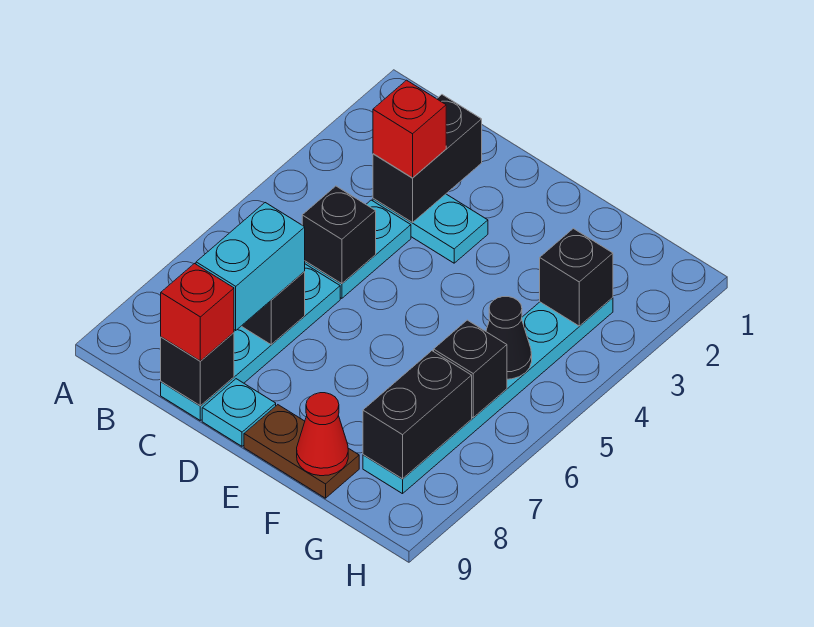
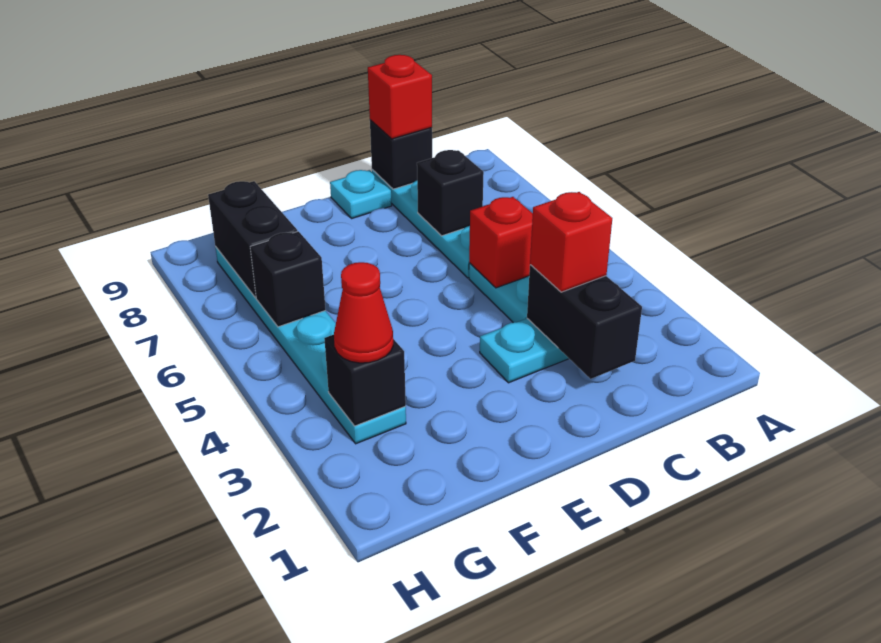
black 1x1 brick [302,186,376,284] -> red 1x1 brick [469,197,533,288]
cyan 1x2 brick [196,203,305,330] -> none
brown 1x2 plate [244,405,359,498] -> none
red 1x1 cone [297,393,348,476] -> red 1x1 cone moved to [334,262,393,363]
black 1x1 cone [486,297,532,379] -> none

